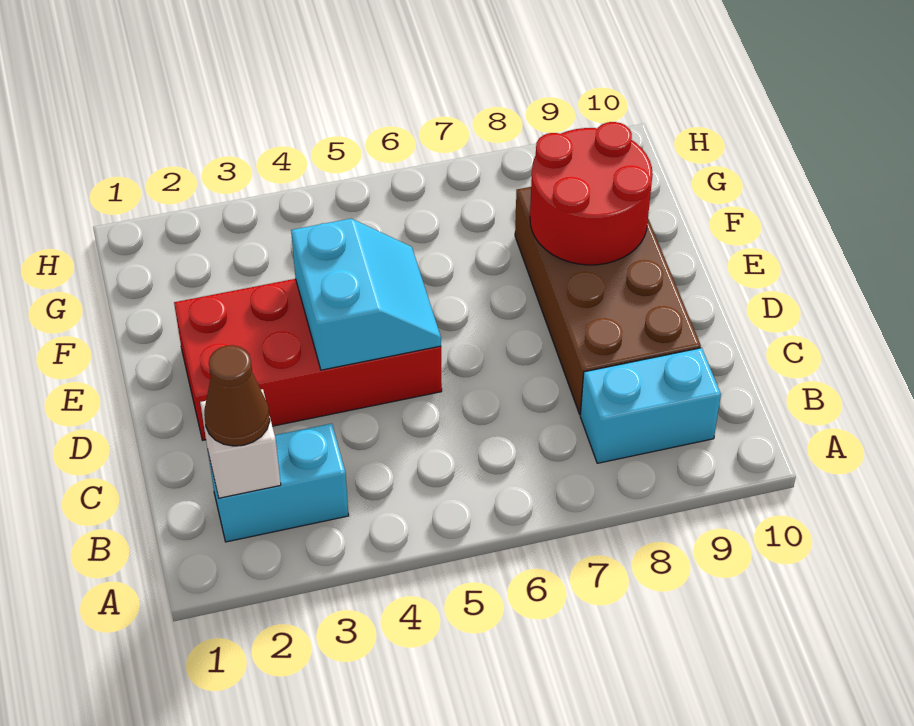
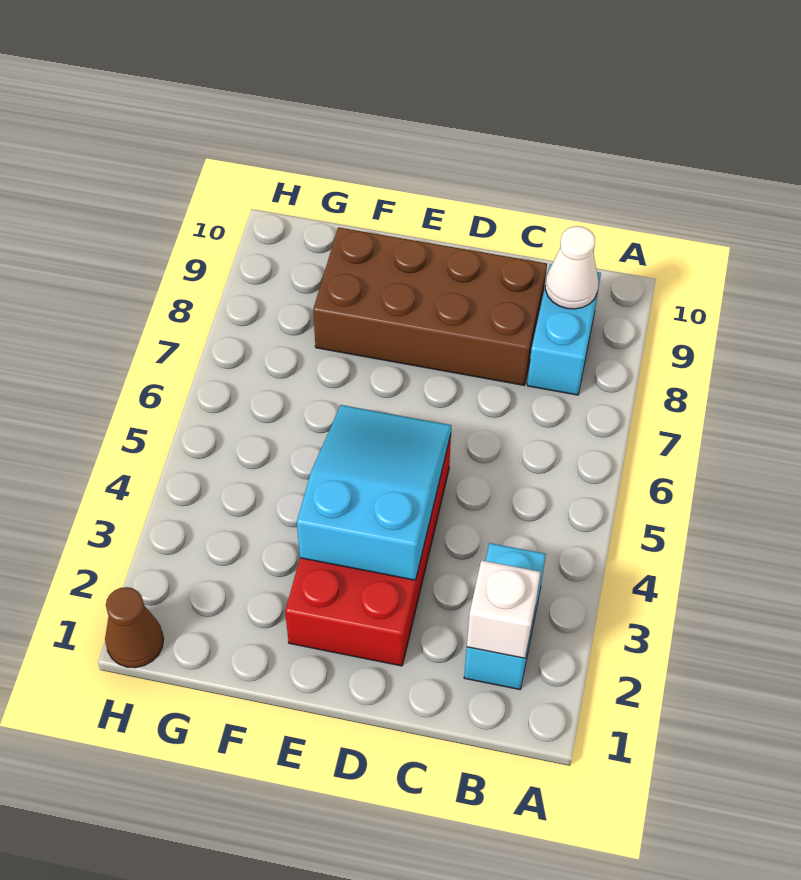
brown 1x1 cone [204,345,270,446] -> brown 1x1 cone moved to [105,587,163,668]
none -> white 1x1 cone [545,226,598,309]
cyan 2x2 slope [291,219,441,370] -> cyan 2x3 slope [297,405,451,580]
red 2x2 round brick [530,122,653,265] -> none

